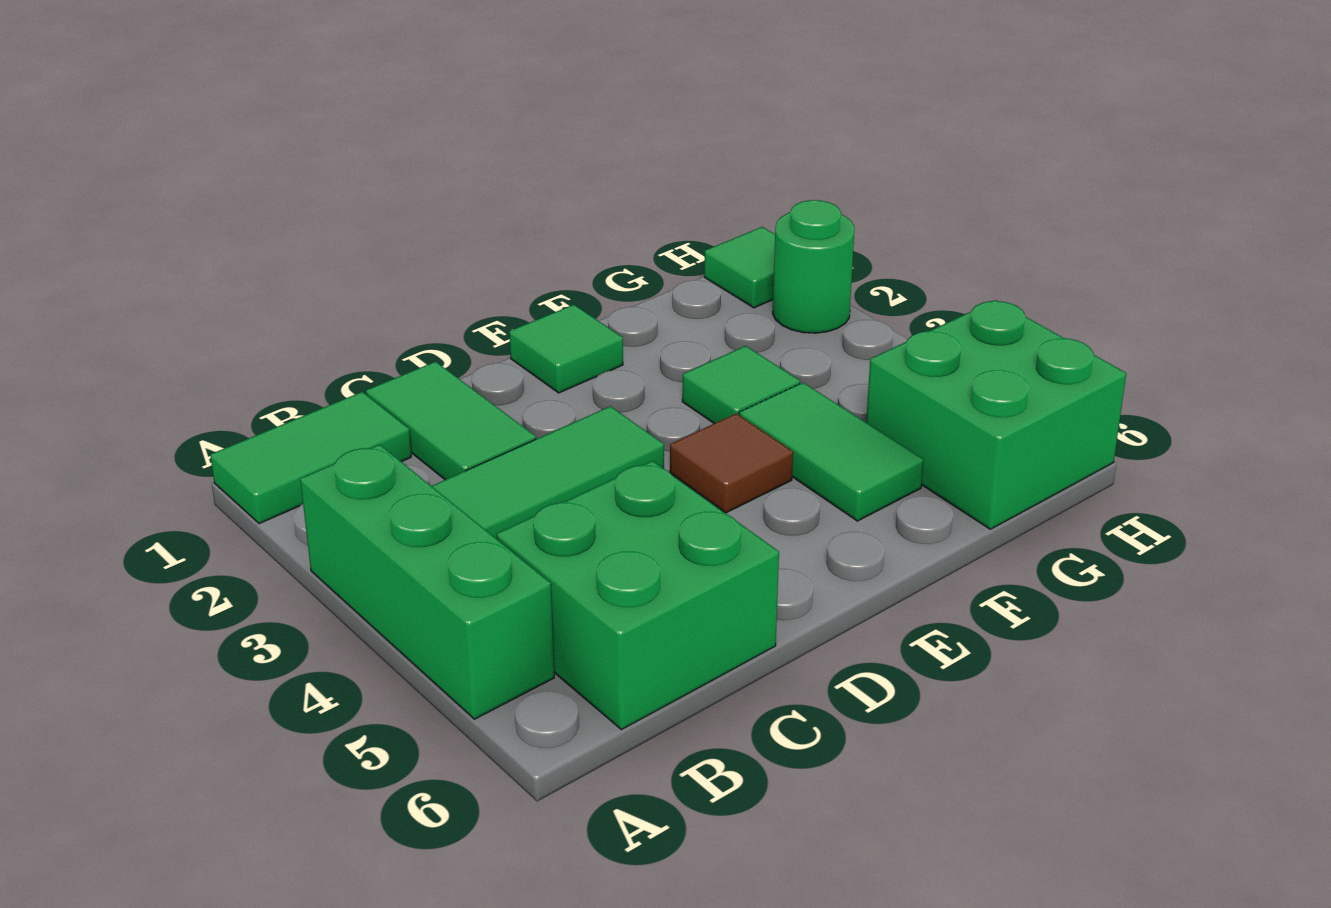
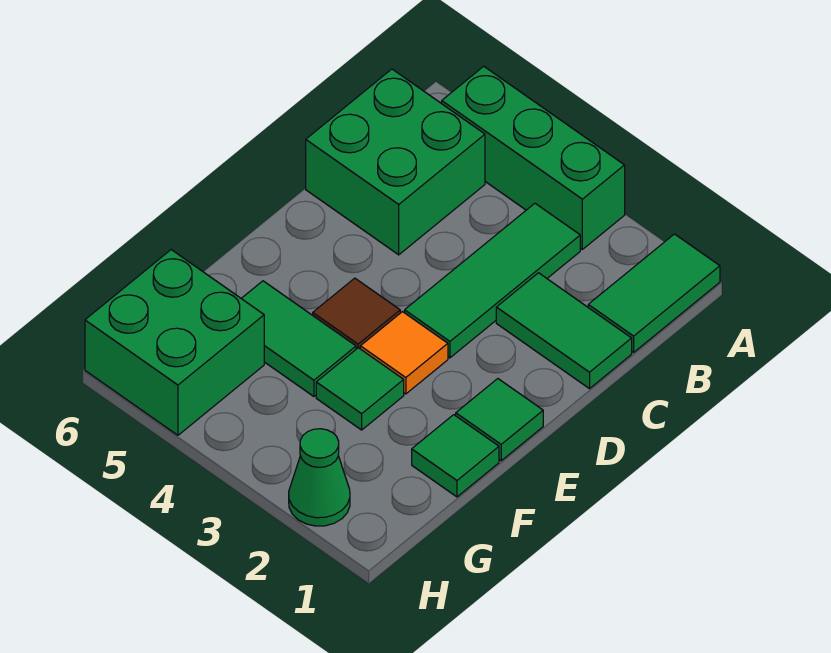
none -> orange 1x1 tile [360,312,448,394]
green 1x1 tile [704,227,775,308] -> green 1x1 tile moved to [412,415,499,497]
green 1x1 round brick [773,200,854,333] -> green 1x1 cone [289,429,350,526]

